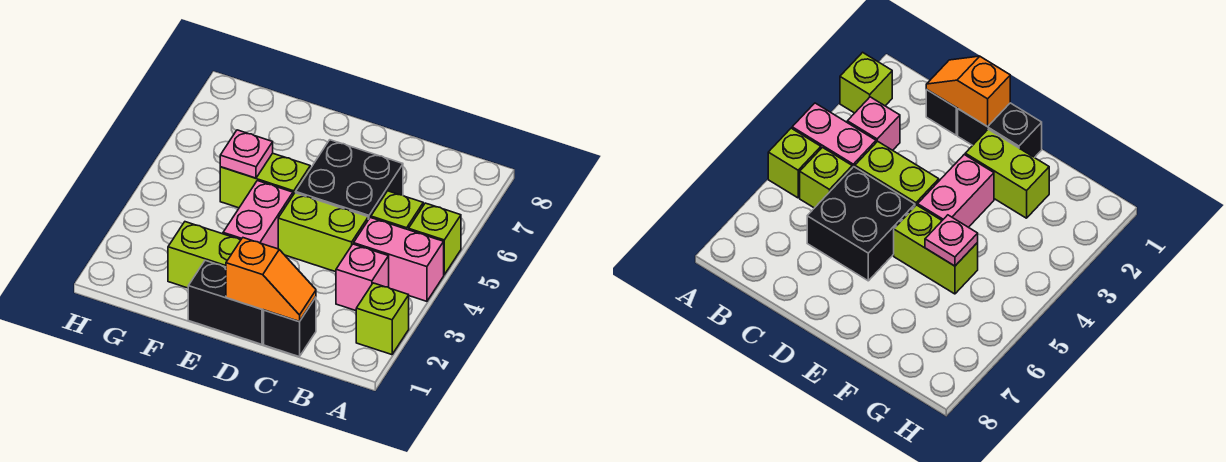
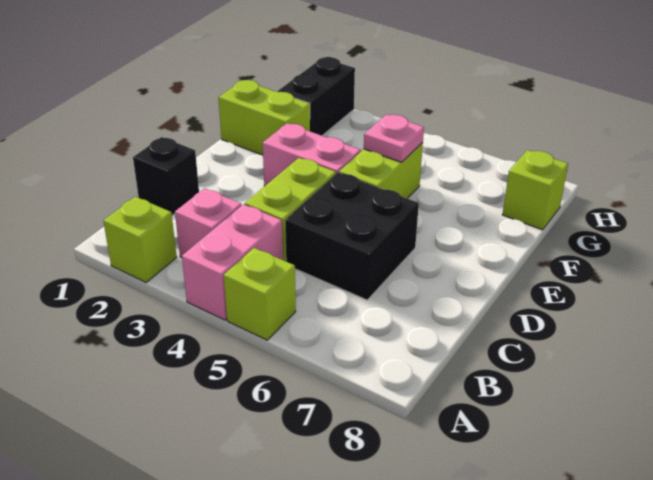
lime 1x1 brick [371,191,423,230] -> lime 1x1 brick moved to [502,150,568,230]
orange 1x2 slope [226,238,316,322] -> none
black 1x2 brick [188,261,264,344] -> black 1x2 brick moved to [278,57,355,136]
lime 1x2 brick [168,222,241,288] -> lime 1x2 brick turned to [218,80,310,155]

